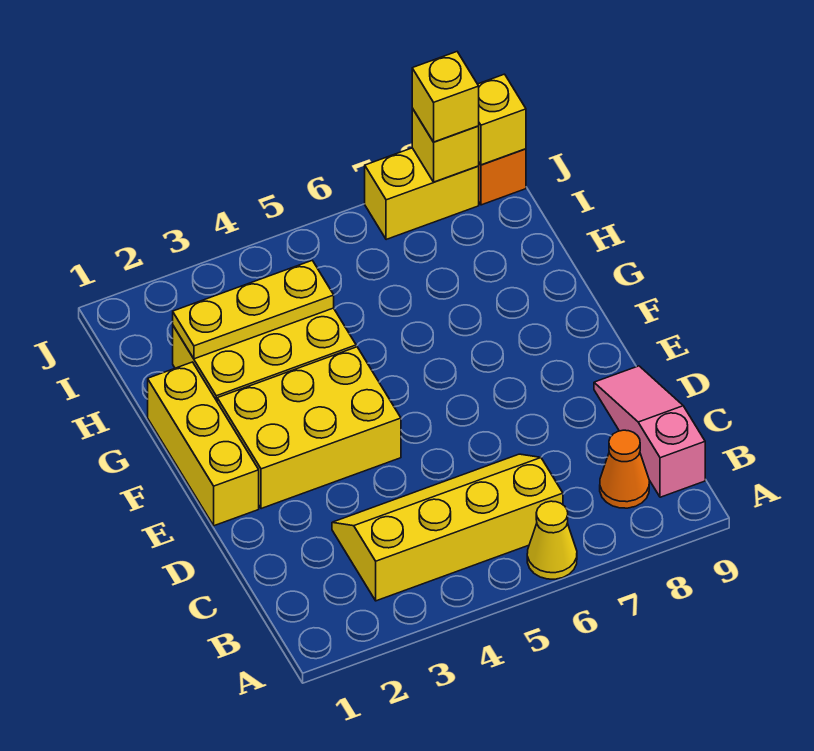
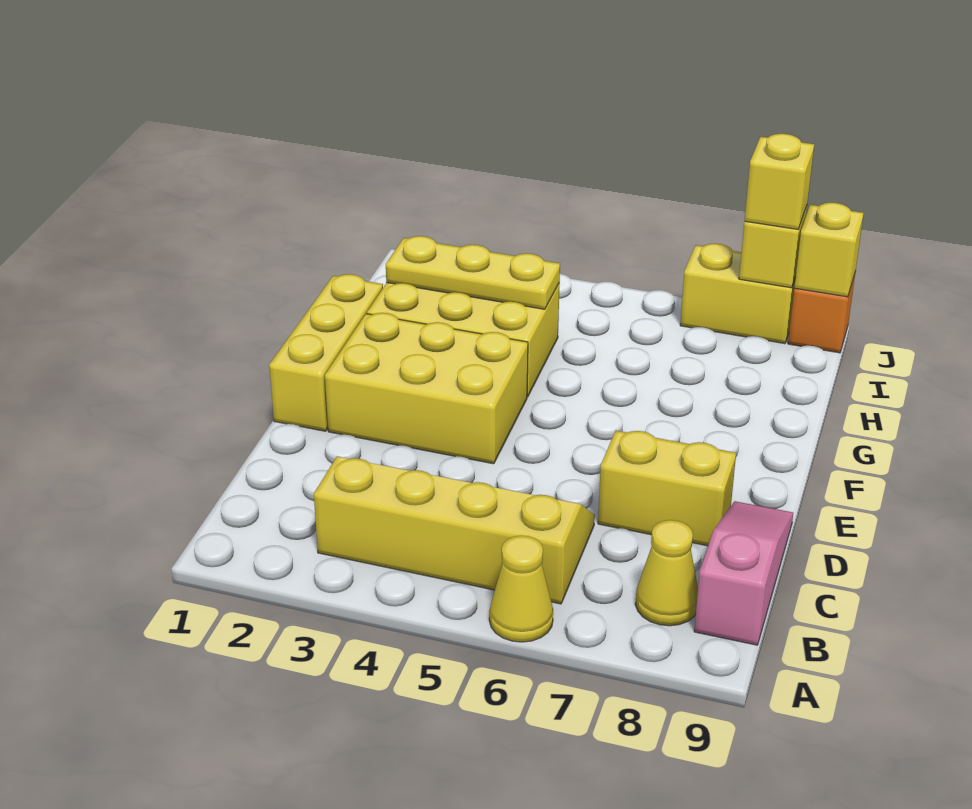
orange 1x1 cone [600,430,649,508] -> yellow 1x1 cone [635,520,698,626]
none -> yellow 1x2 brick [598,431,736,546]

